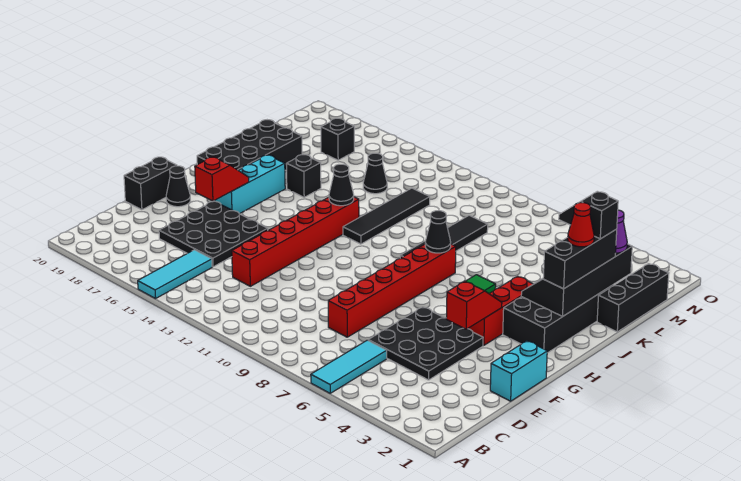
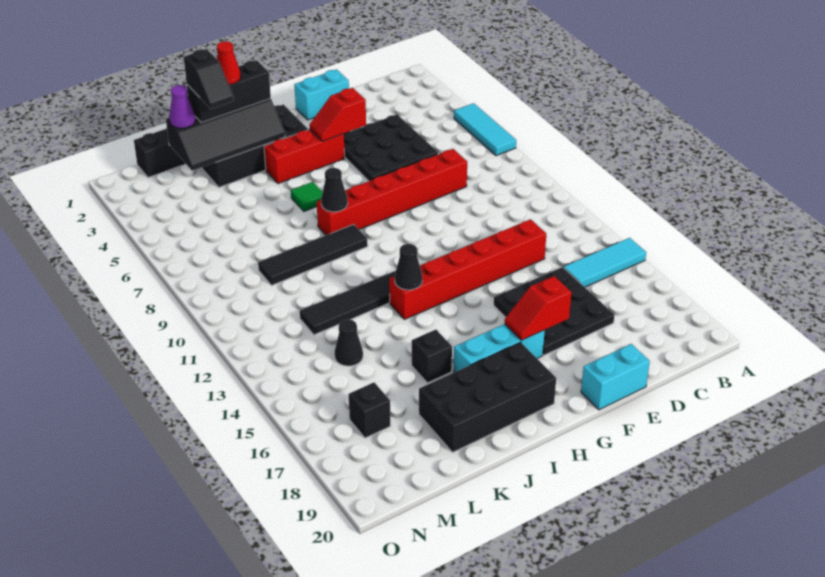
cyan 1x3 tile [311,340,387,393] -> cyan 1x3 tile turned to [454,103,516,156]
black 1x2 brick [124,157,177,210] -> cyan 1x2 brick [581,344,650,410]
black 1x1 cone [166,166,190,207] -> none

